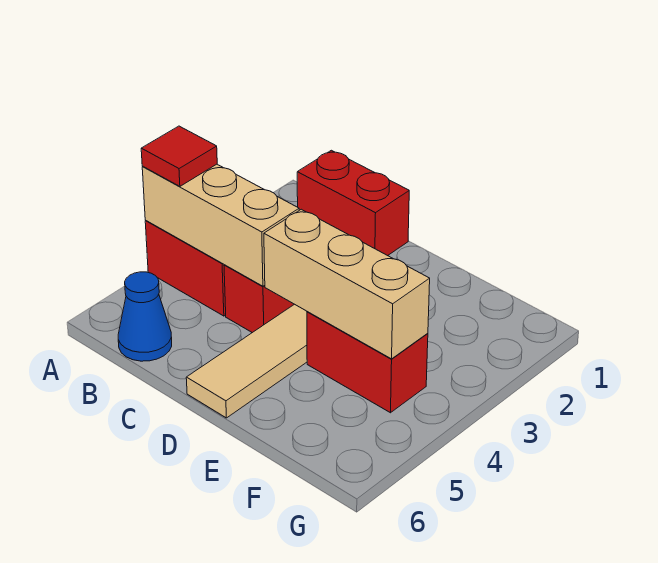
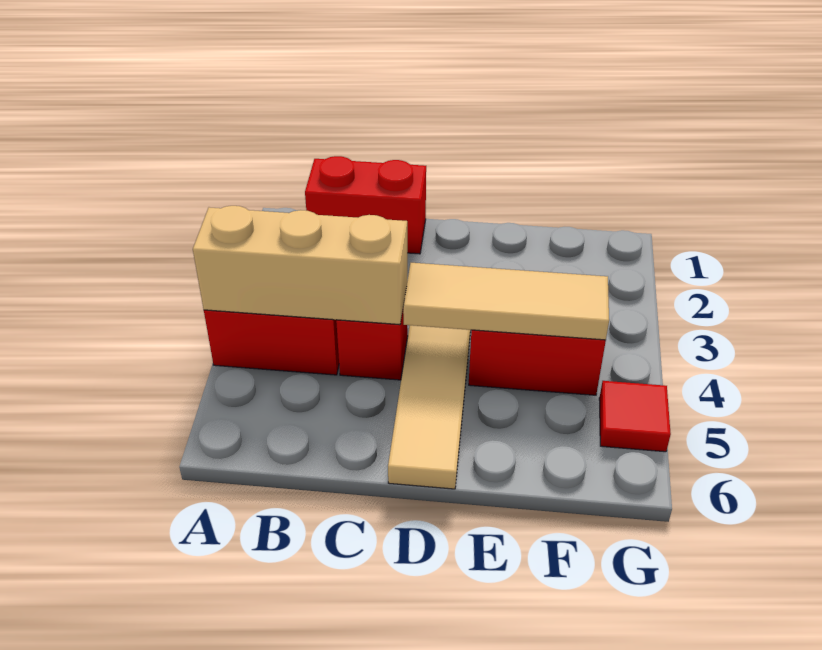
red 1x1 tile [141,126,217,186] -> red 1x1 tile moved to [599,381,671,452]
blue 1x1 cone [118,272,172,361] -> none
tan 1x3 brick [264,209,430,359] -> tan 1x3 tile [403,263,609,340]

